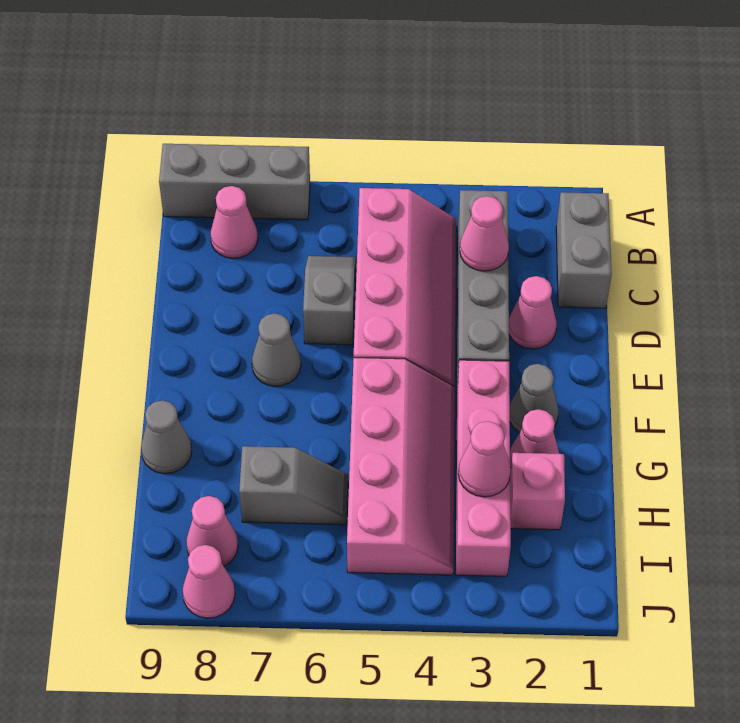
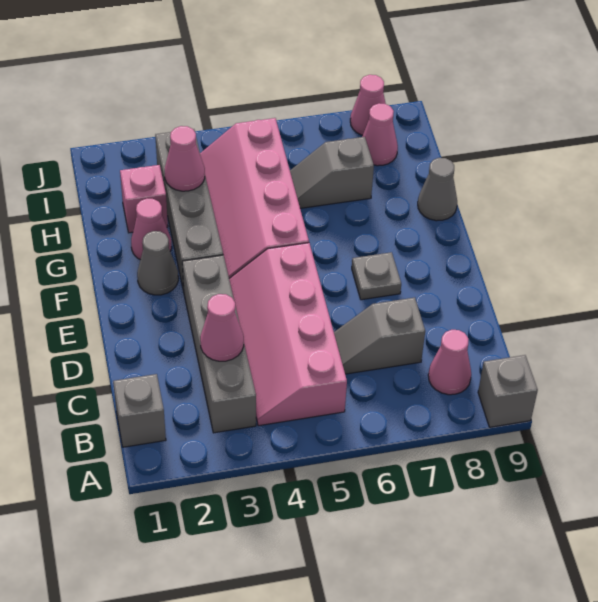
grey 1x3 brick [159,144,310,220] -> grey 1x1 brick [478,355,538,427]
grey 1x2 brick [556,192,612,308] -> grey 1x1 brick [113,374,166,447]
grey 1x2 slope [303,256,356,345] -> grey 1x2 slope turned to [334,298,425,374]
pink 1x1 cone [509,276,557,349] -> none
grey 1x1 cone [252,313,301,386] -> grey 1x1 plate [352,252,401,300]
pink 1x4 brick [456,360,511,576] -> grey 1x4 brick [155,129,223,291]

